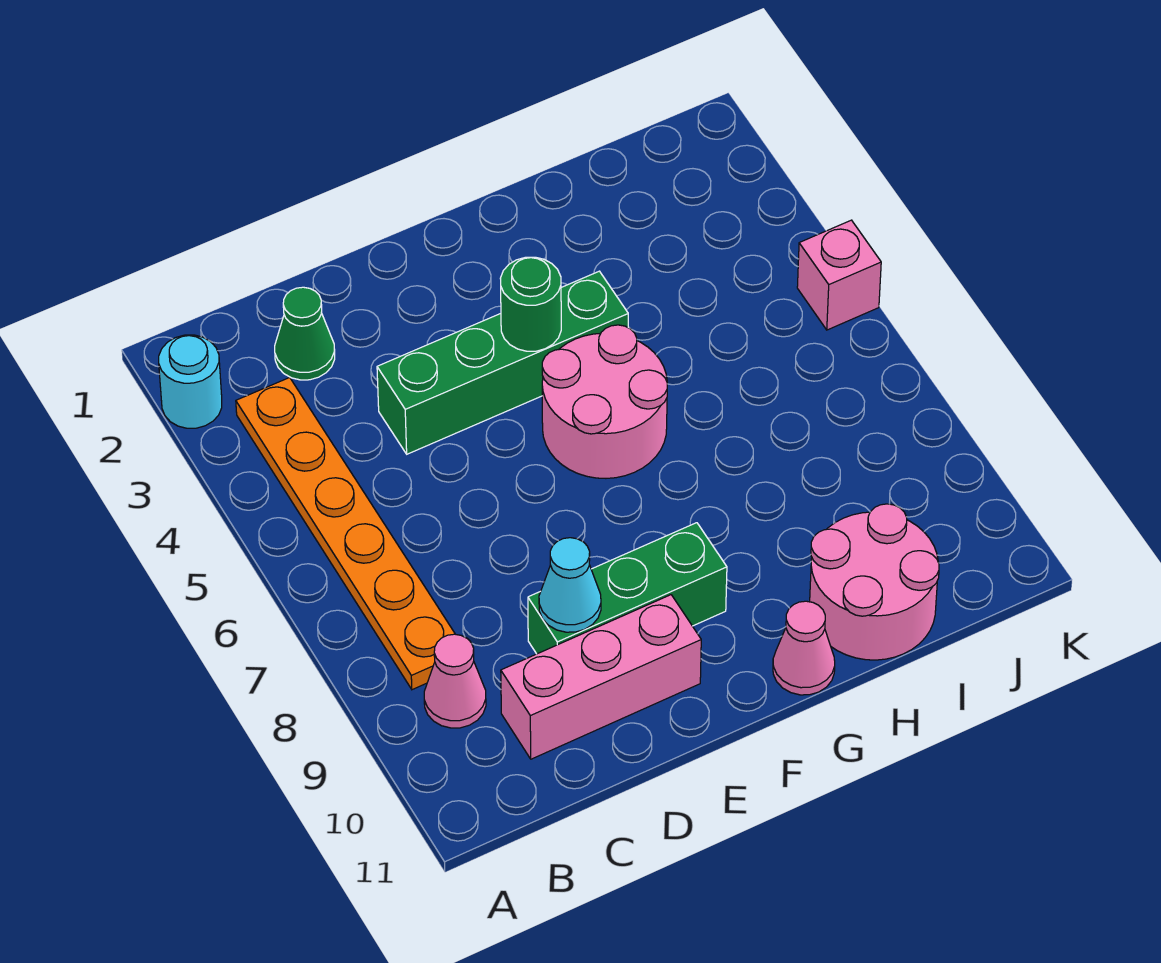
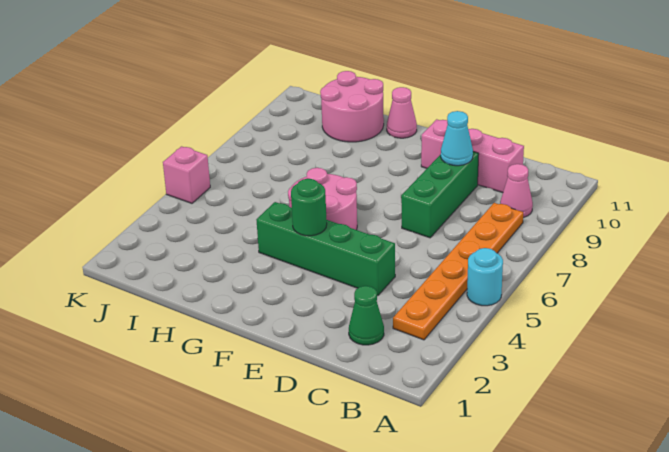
cyan 1x1 round brick [159,335,222,428] -> cyan 1x1 round brick moved to [467,248,503,306]
green 1x3 brick [528,523,727,654] -> green 1x3 brick turned to [401,152,479,238]

